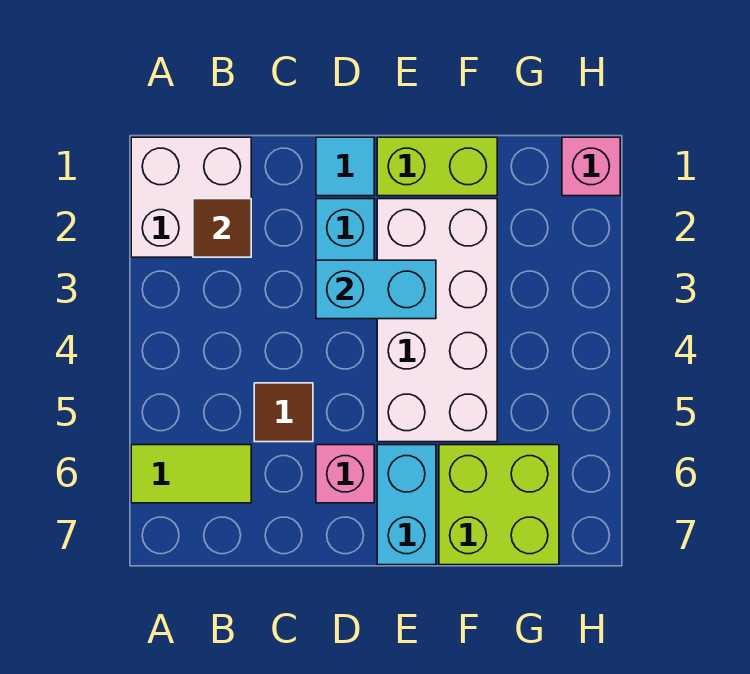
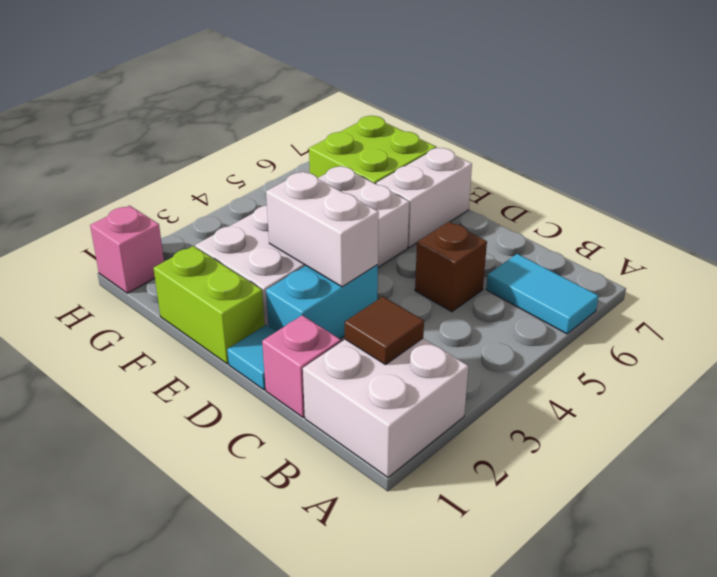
lime 1x2 tile [131,445,251,503] -> cyan 1x2 tile [486,254,598,334]
brown 1x1 tile [254,383,313,442] -> brown 1x1 brick [415,222,487,312]
cyan 1x2 brick [316,260,436,319] -> white 1x2 brick [266,171,379,287]
pink 1x1 brick [316,445,374,503] -> pink 1x1 brick moved to [262,315,341,417]
cyan 1x2 brick [377,445,436,565] -> white 1x2 brick [376,148,472,248]

